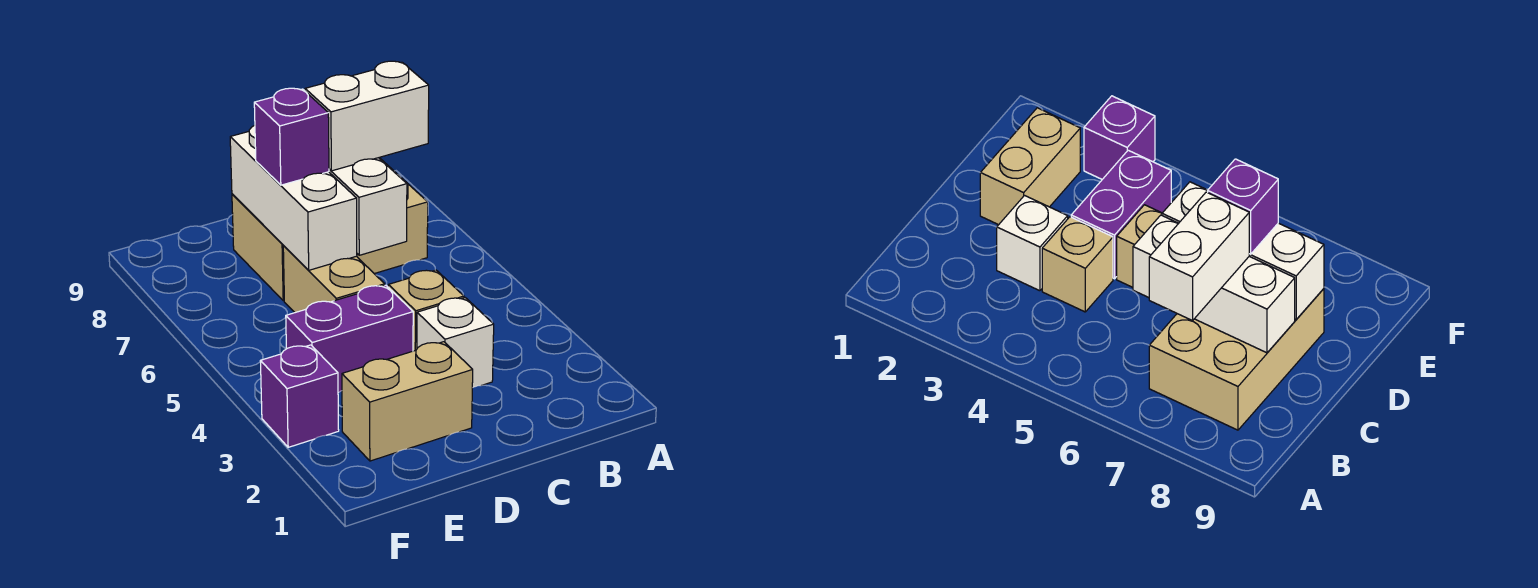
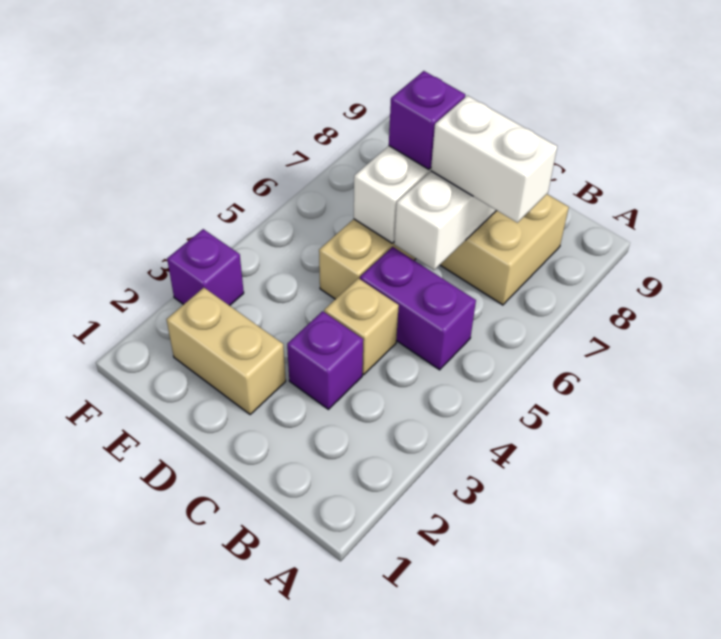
white 1x1 brick [417,298,494,388] -> purple 1x1 brick [287,311,363,409]
purple 1x2 brick [286,285,413,393] -> purple 1x2 brick moved to [360,247,476,370]

